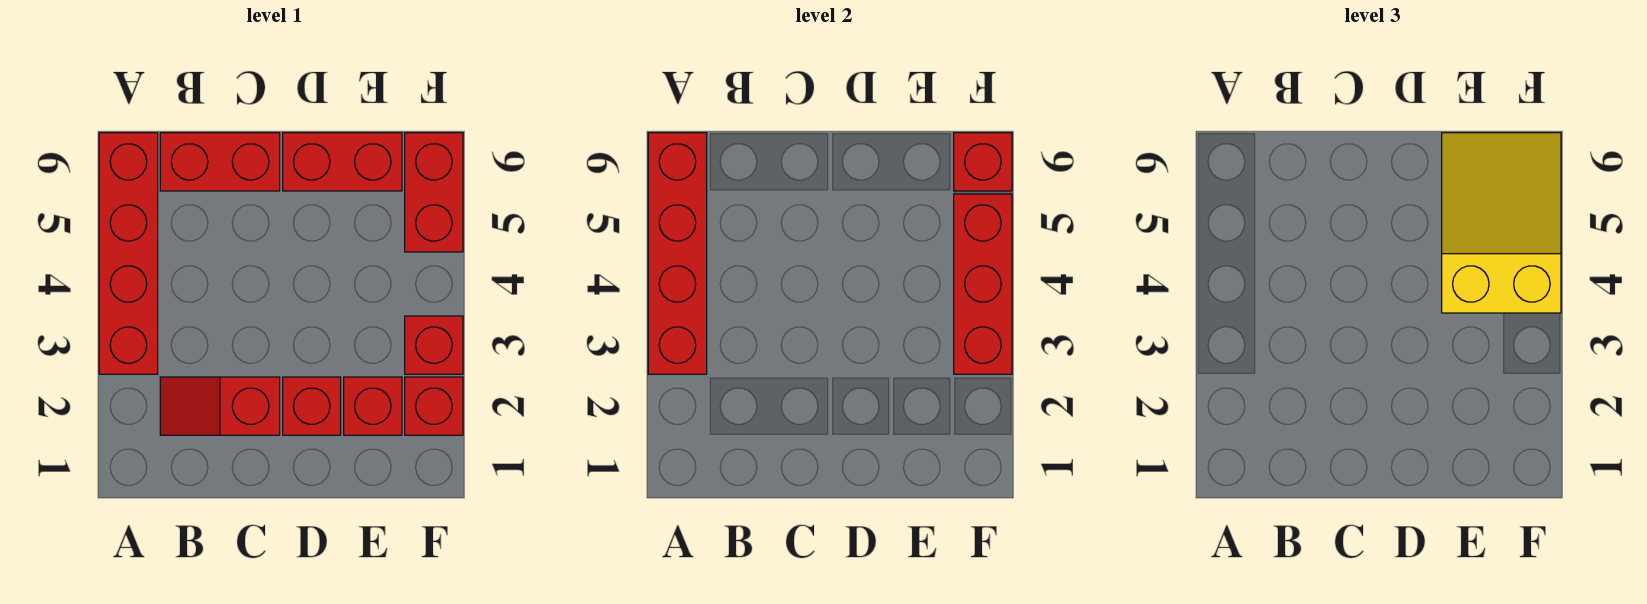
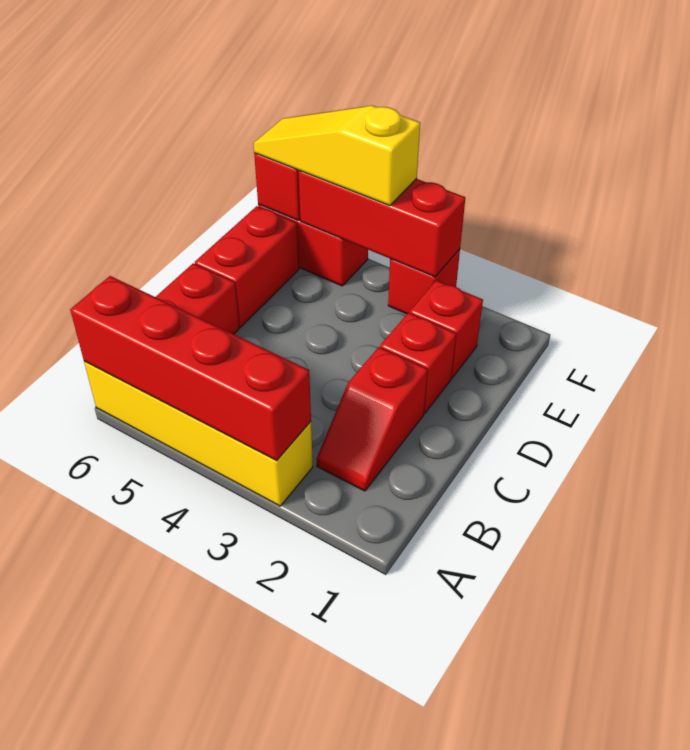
red 1x4 brick [99,133,158,374] -> yellow 1x4 brick [84,361,313,506]
yellow 2x3 slope [1442,133,1561,313] -> yellow 1x3 slope [253,105,420,206]
red 1x1 brick [405,377,463,435] -> none

